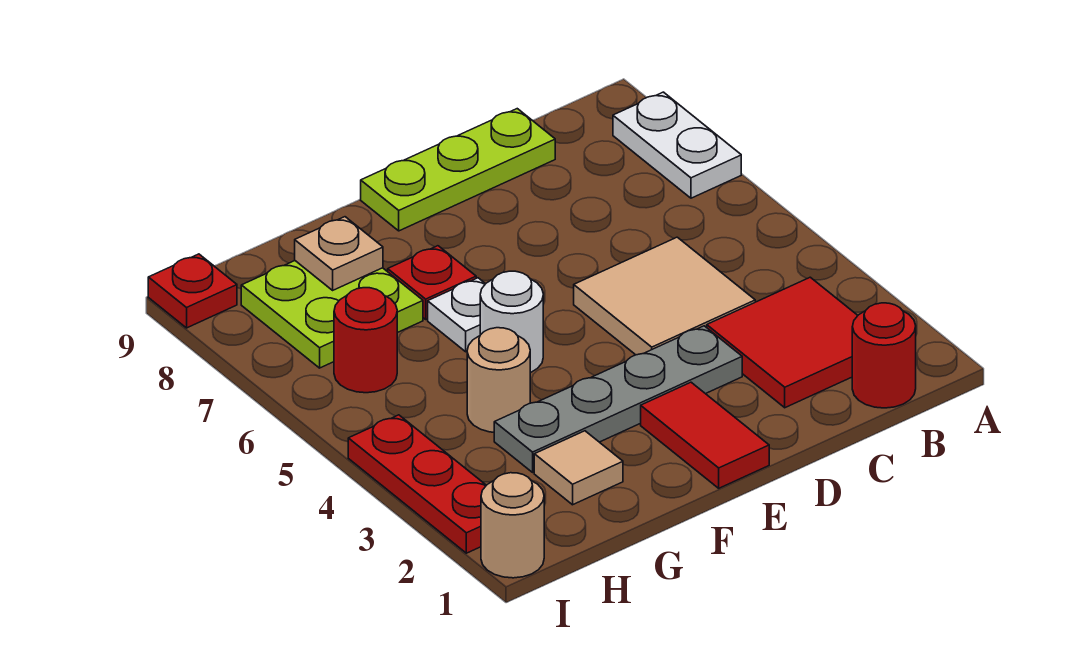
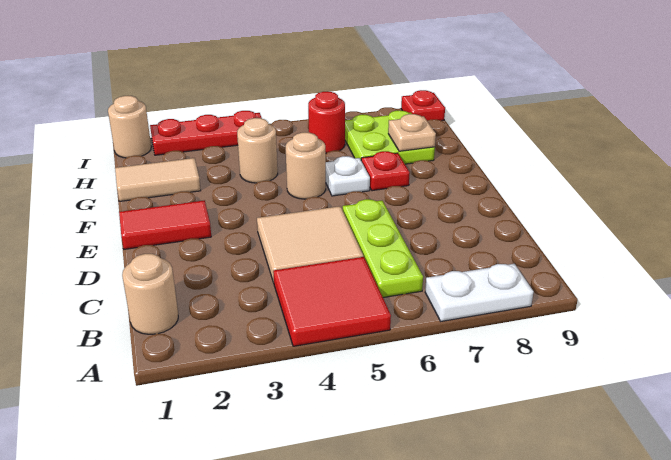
red 1x1 round brick [852,303,916,408] -> tan 1x1 round brick [122,254,178,334]
red 2x2 tile [707,277,858,408] -> red 2x2 tile moved to [273,257,391,346]
lime 1x3 plate [361,109,555,231] -> lime 1x3 plate moved to [343,199,423,297]
grey 1x4 plate [494,326,742,472] -> none
white 1x1 round brick [480,271,543,373] -> tan 1x1 round brick [286,132,326,199]
tan 1x1 tile [534,431,623,505] -> tan 1x2 tile [115,158,201,201]

